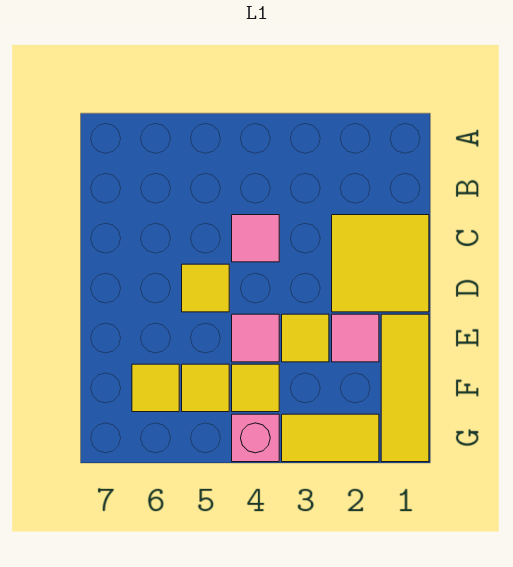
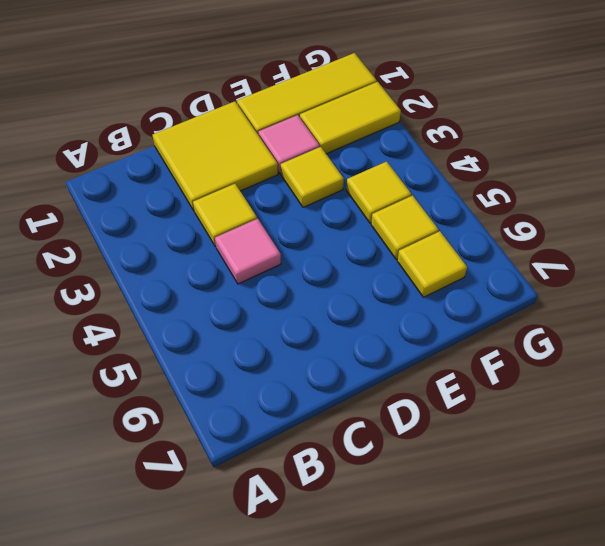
yellow 1x1 tile [182,264,229,312] -> yellow 1x1 tile moved to [193,184,257,247]
pink 1x1 tile [232,314,279,362] -> none
yellow 1x2 tile [282,414,379,462] -> yellow 1x2 tile turned to [300,82,401,154]
pink 1x1 brick [232,414,279,462] -> none

